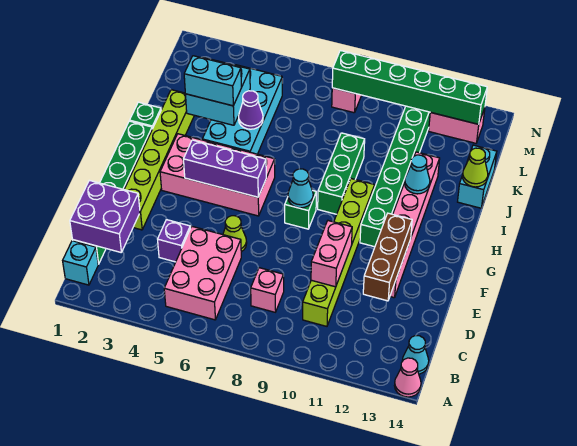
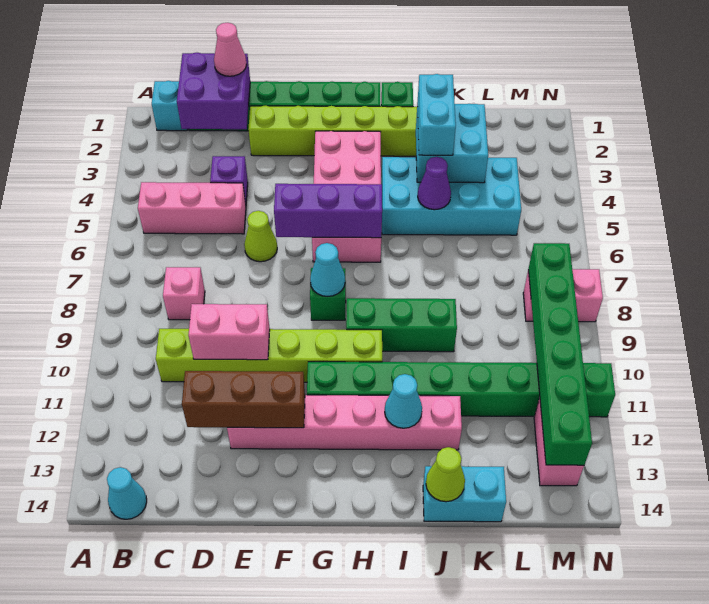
pink 1x1 cone [394,358,421,397] -> pink 1x1 cone moved to [214,23,247,76]
pink 2x3 brick [164,226,241,320] -> pink 1x3 brick [138,182,246,234]
purple 1x3 brick [184,140,266,197] -> purple 1x3 brick turned to [274,184,382,238]

